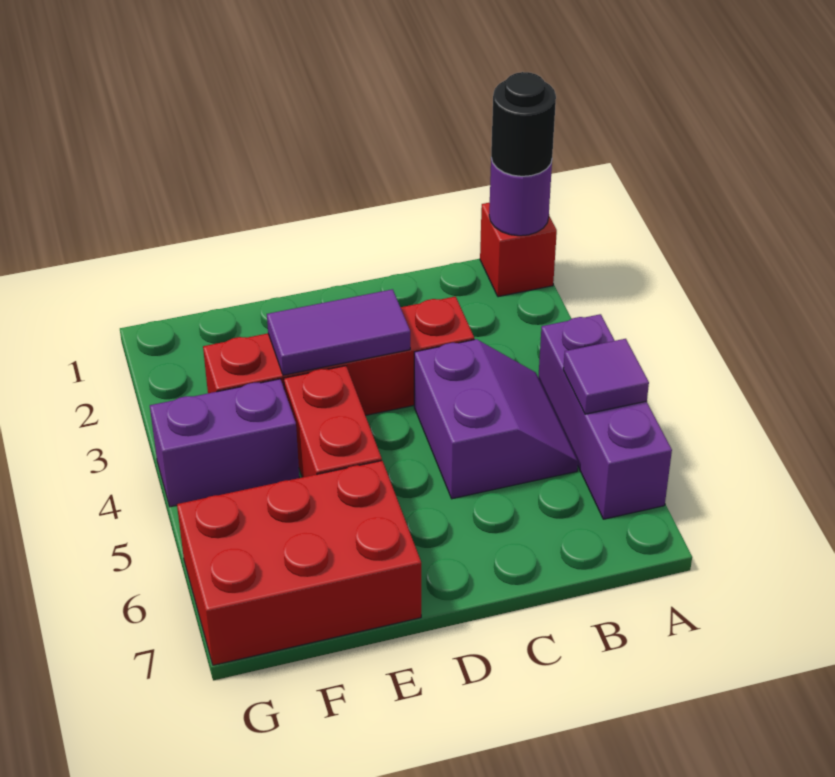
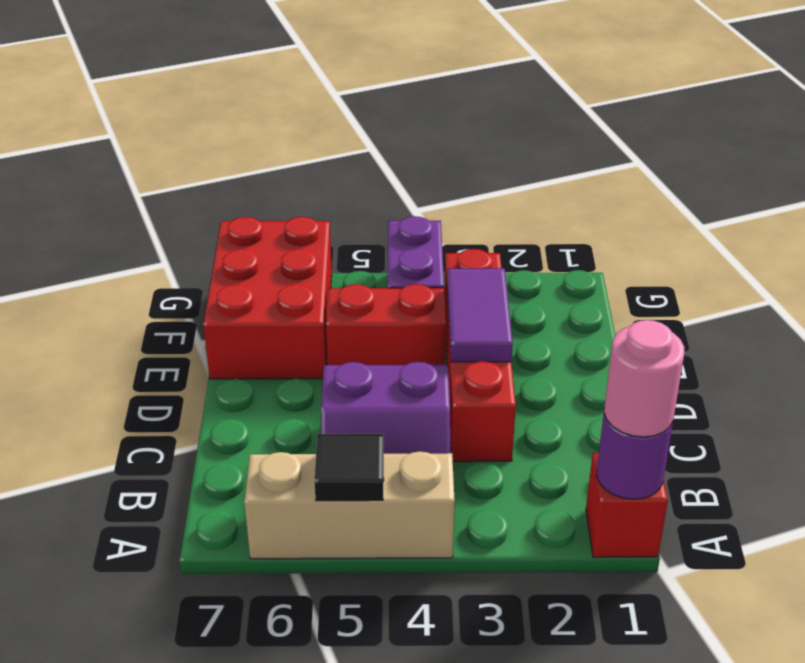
black 1x1 round brick [491,72,556,176] -> pink 1x1 round brick [604,320,684,437]
purple 1x3 brick [538,314,672,519] -> tan 1x3 brick [244,452,455,559]
purple 1x1 tile [563,339,649,414] -> black 1x1 tile [314,434,384,501]

